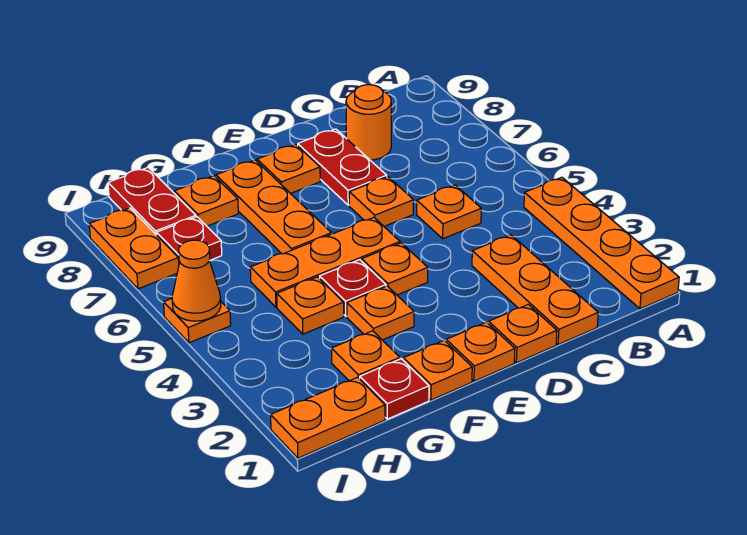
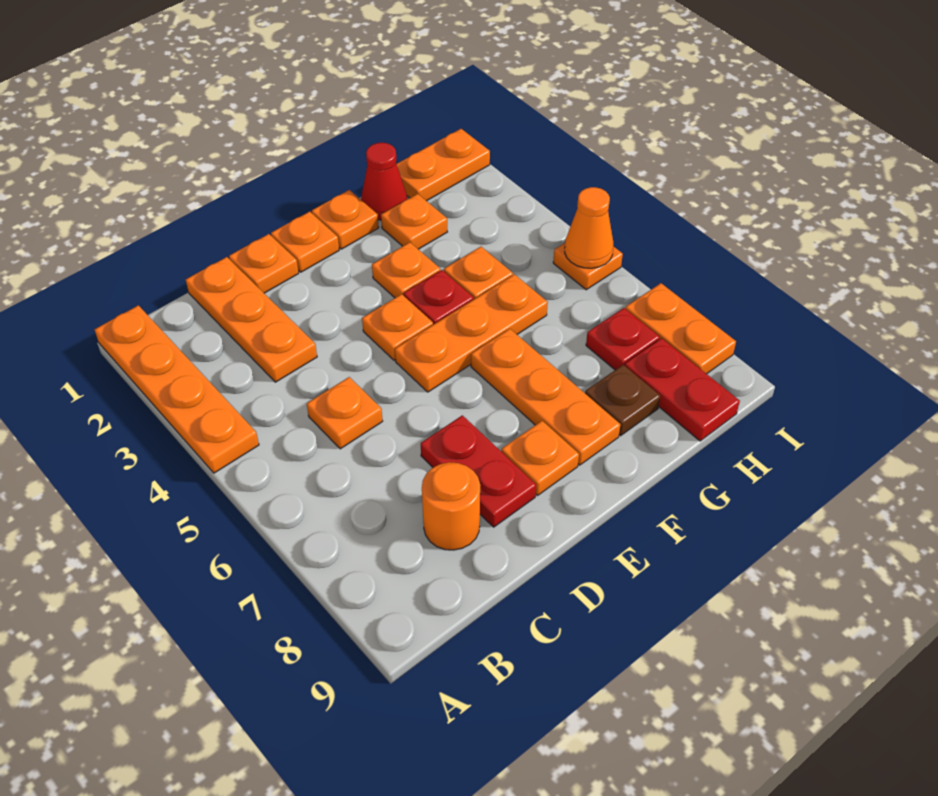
orange 1x1 plate [349,177,414,226] -> none
red 1x1 plate [360,359,429,419] -> red 1x1 cone [361,143,407,220]
orange 1x1 plate [174,176,238,226] -> brown 1x1 plate [585,365,660,436]

